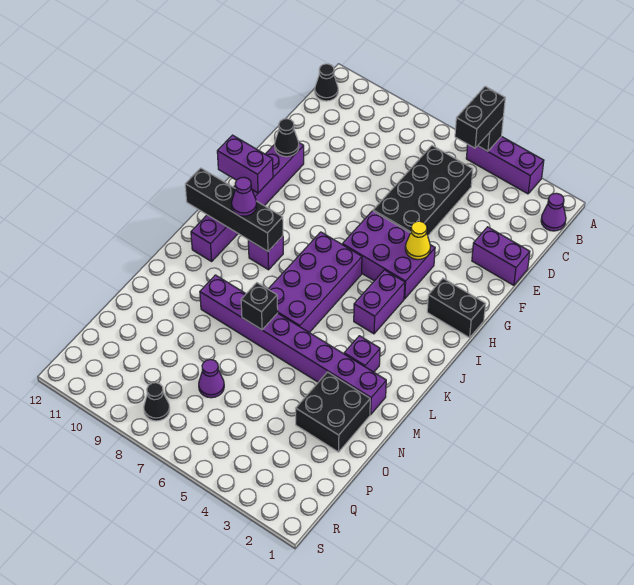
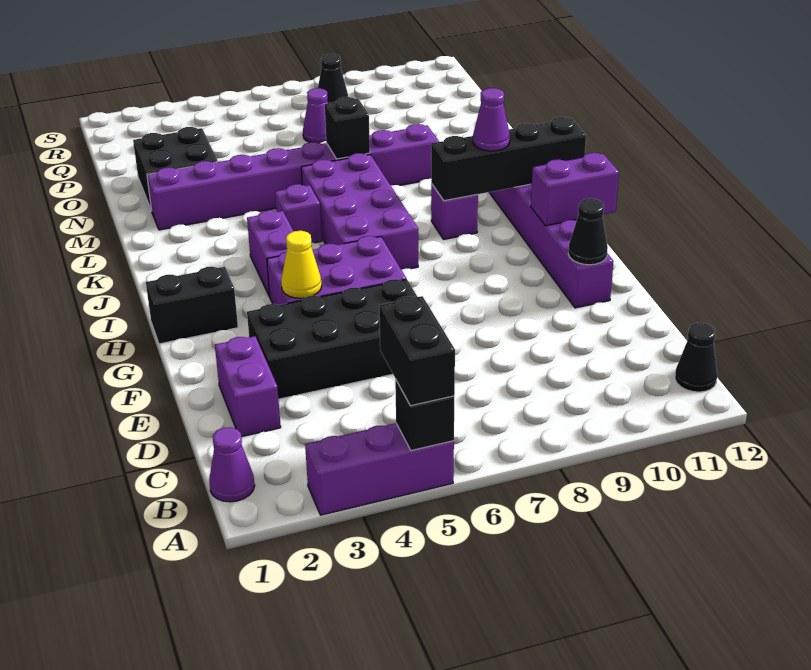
black 2x4 brick [373,146,473,235] -> black 2x4 brick turned to [247,279,417,399]
purple 1x2 brick [472,227,530,285] -> purple 1x2 brick turned to [215,336,281,437]
purple 1x1 brick [344,336,380,372] -> purple 1x1 brick moved to [275,184,322,243]

